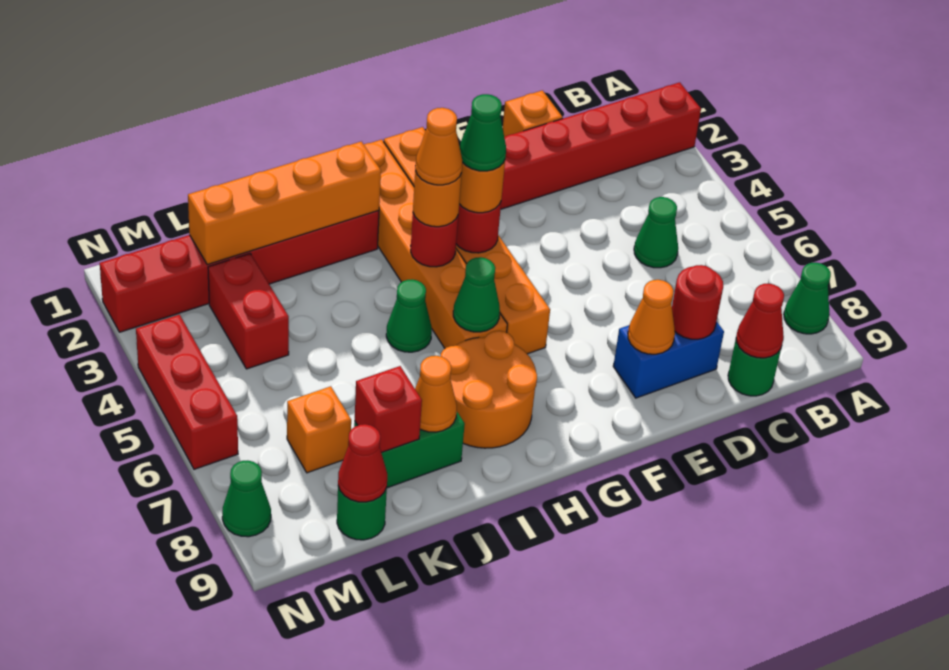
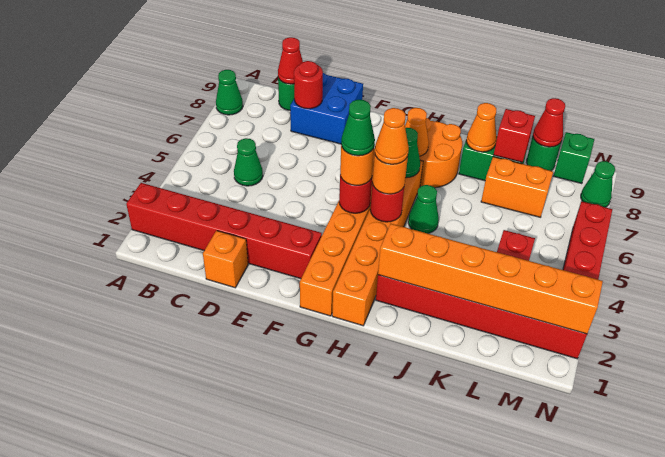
blue 1x2 brick [613,322,724,398] -> blue 2x2 brick [290,73,363,144]
orange 1x1 cone [628,280,675,354] -> orange 1x1 cone moved to [405,108,429,156]
orange 1x4 brick [188,142,381,265] -> orange 1x6 brick [378,224,603,334]
orange 1x1 brick [287,386,351,473] -> orange 1x2 brick [481,157,553,217]
none -> green 1x1 brick [554,132,594,184]

